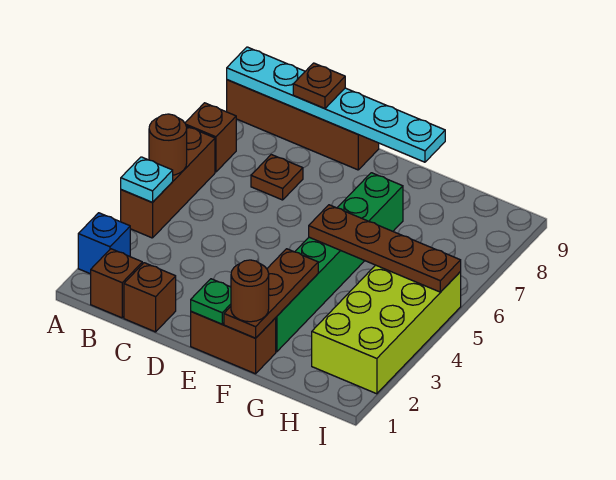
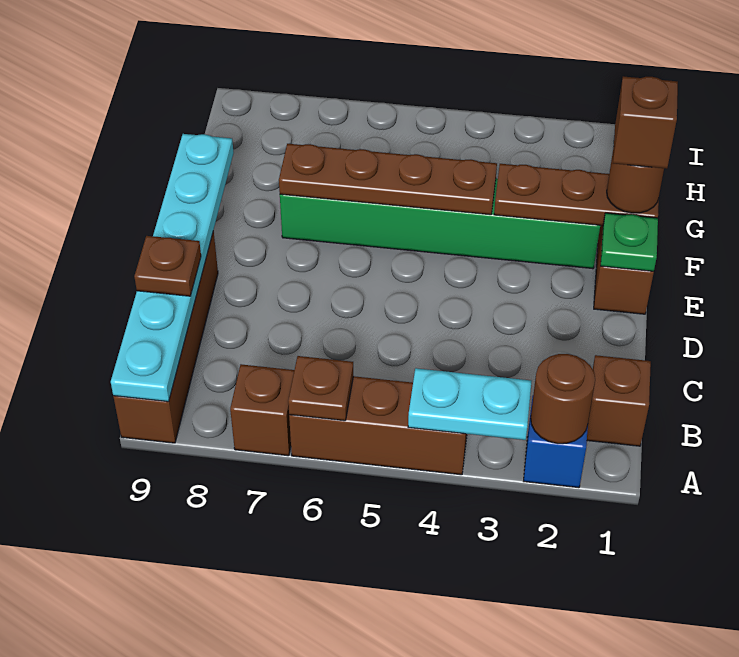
cyan 1x1 plate [121,157,173,203] -> cyan 1x2 plate [408,368,531,440]
brown 1x1 round brick [149,114,187,175] -> brown 1x1 round brick moved to [531,354,595,444]
brown 1x1 brick [124,263,176,332] -> brown 1x1 brick moved to [613,76,678,169]
brown 1x1 plate [251,155,303,200] -> brown 1x1 plate moved to [288,356,353,421]
brown 1x4 plate [309,205,461,292] -> brown 1x4 plate turned to [279,144,497,215]
lime 2x4 brick [312,265,461,394] -> none

